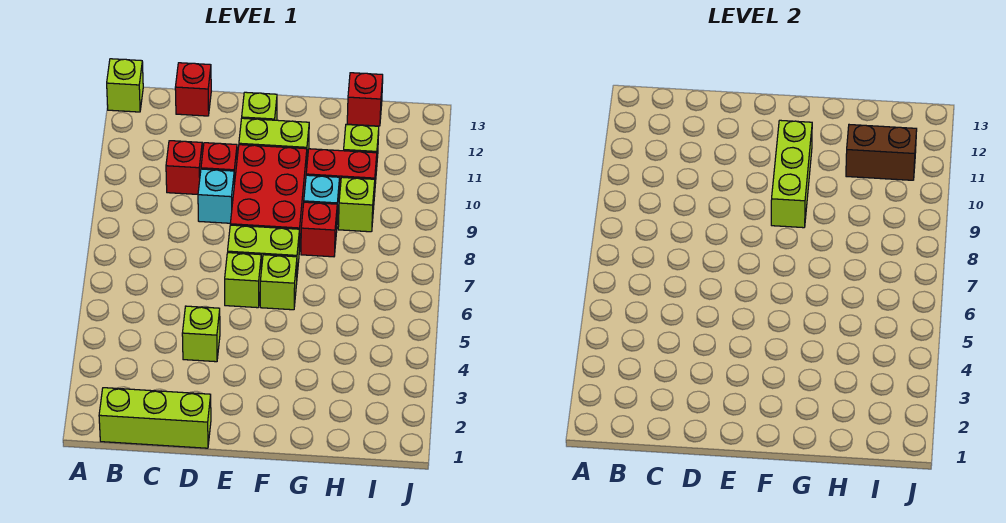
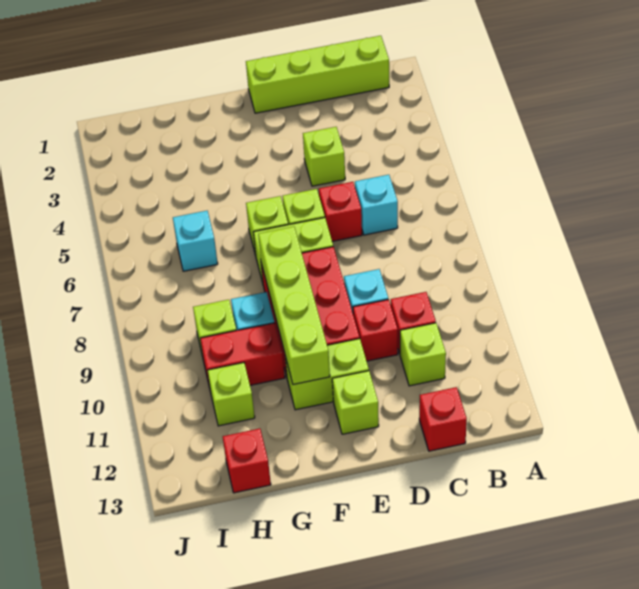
lime 1x1 brick [107,59,143,112] -> lime 1x1 brick moved to [400,323,446,386]
lime 1x3 brick [99,388,211,448] -> lime 1x4 brick [246,36,389,113]
none -> cyan 1x1 brick [355,175,398,235]
lime 1x3 brick [771,120,812,228] -> lime 1x4 brick [258,227,330,385]
red 1x1 brick [301,202,337,257] -> red 1x1 brick moved to [319,182,362,241]
none -> cyan 1x1 brick [173,211,218,271]
brown 1x2 brick [846,125,917,180] -> none

